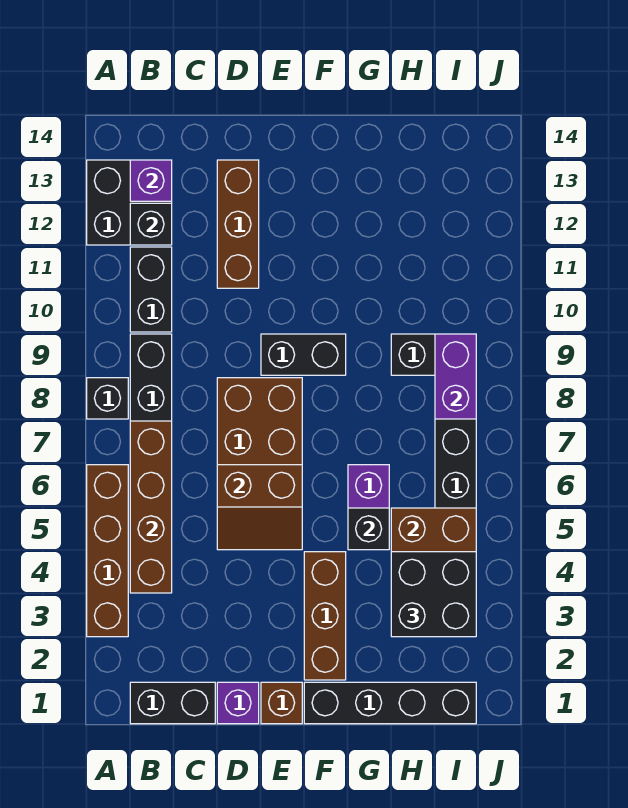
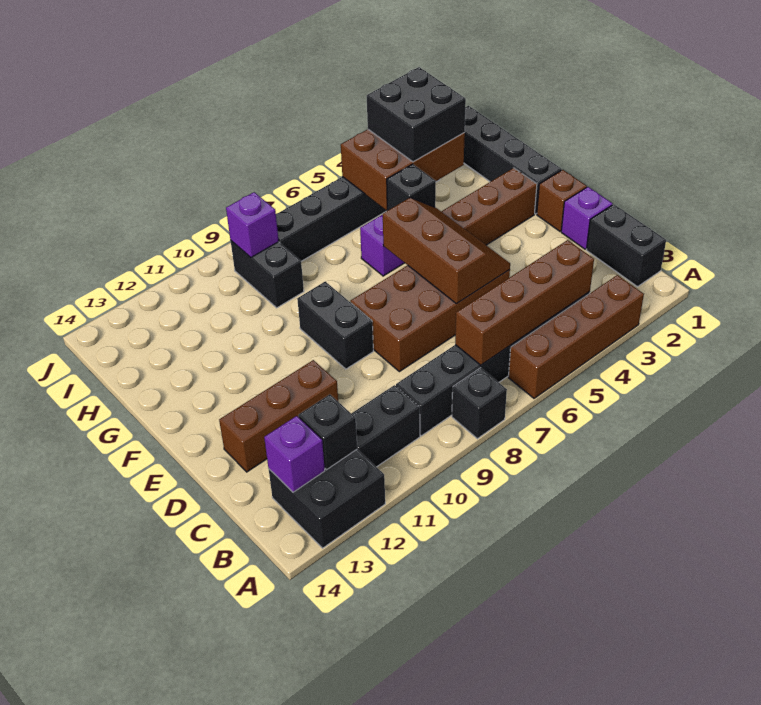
brown 2x2 slope [217,465,302,550] -> brown 2x3 slope [383,198,510,304]
purple 1x2 brick [435,334,476,419] -> purple 1x1 brick [226,192,279,257]

